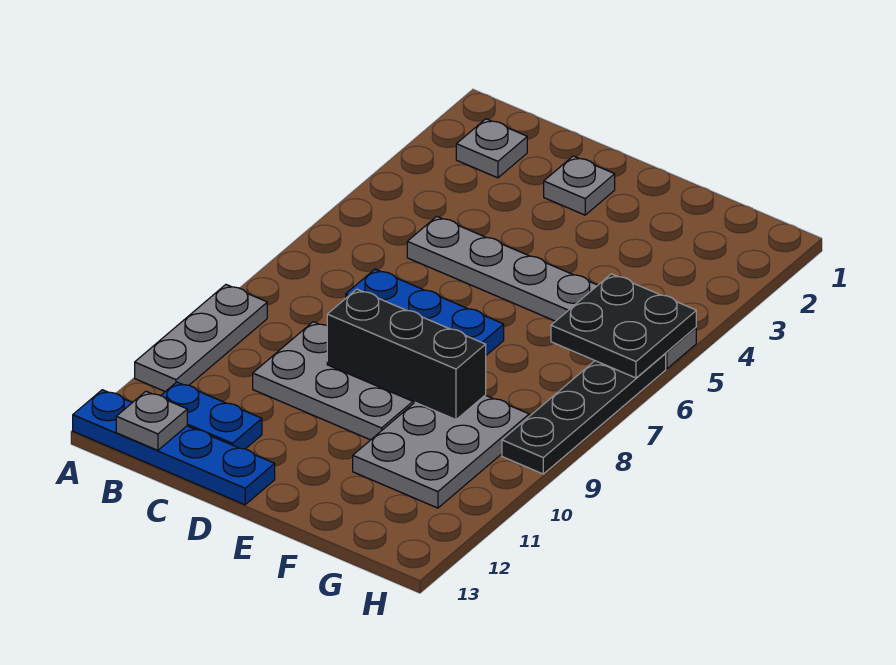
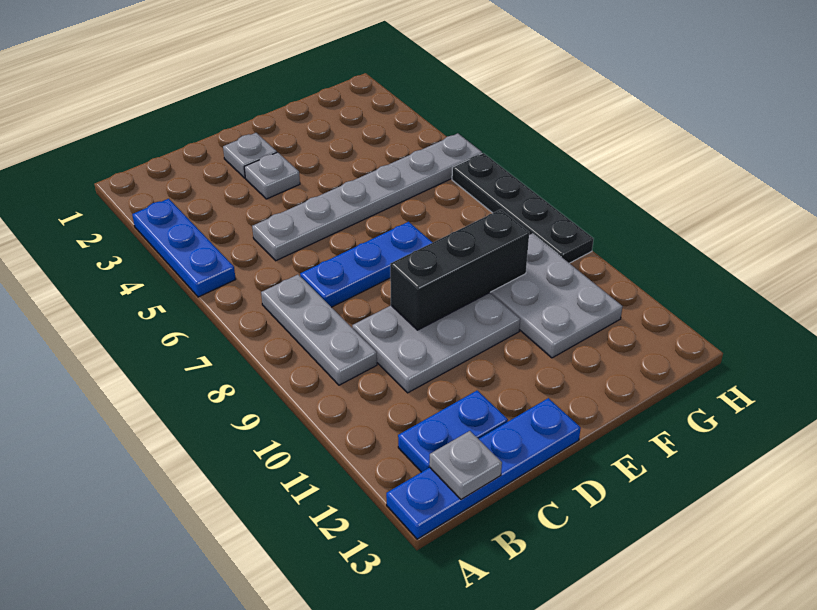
none -> blue 1x3 plate [132,199,236,297]
grey 1x3 plate [135,285,267,392] -> grey 1x3 plate moved to [261,275,377,385]
grey 1x1 plate [456,119,527,178] -> grey 1x1 plate moved to [244,152,300,199]
black 2x2 plate [551,274,696,378] -> none

